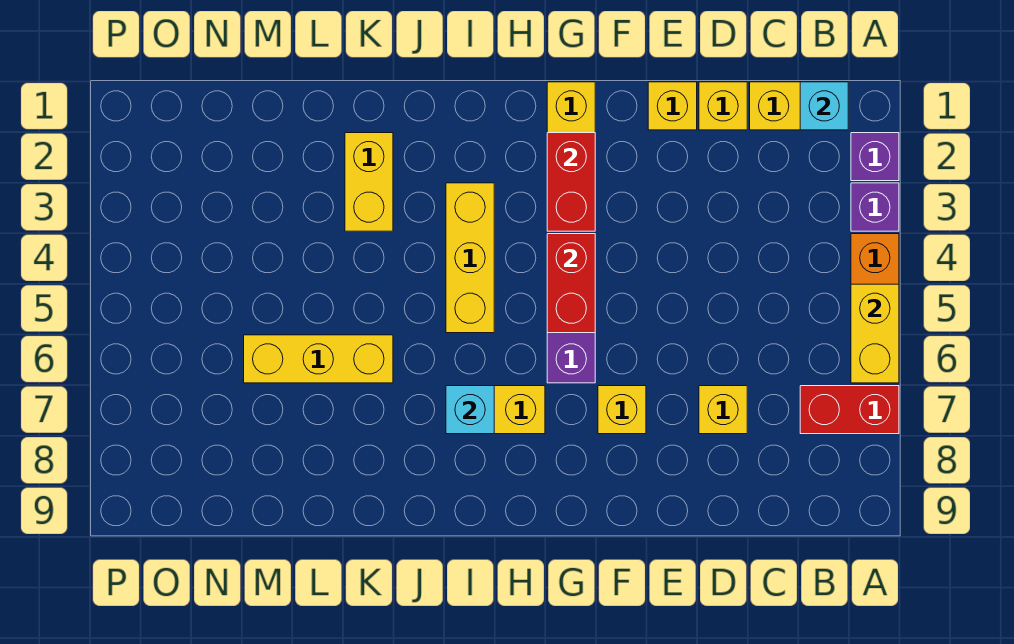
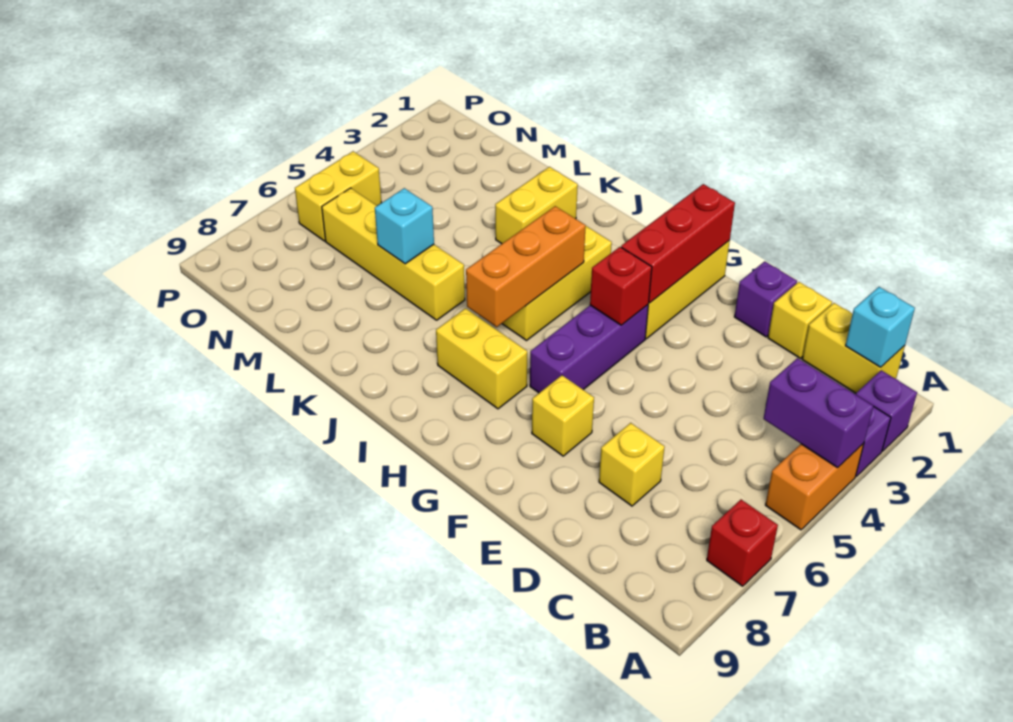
none -> purple 1x2 brick [763,358,873,468]
yellow 1x2 brick [851,284,899,383] -> yellow 1x2 brick moved to [295,151,381,241]
red 1x2 brick [800,386,899,434] -> red 1x1 brick [707,500,778,586]
yellow 1x1 brick [648,82,697,130] -> purple 1x1 brick [734,261,797,337]
red 1x2 brick [547,133,595,231] -> red 1x3 brick [621,184,735,303]
red 1x2 brick [547,234,595,333] -> red 1x1 brick [590,247,652,325]
none -> orange 1x3 brick [466,206,586,327]
cyan 1x1 brick [446,386,494,434] -> cyan 1x1 brick moved to [375,188,434,264]
yellow 1x3 brick [244,335,393,383] -> yellow 1x4 brick [322,188,465,320]

